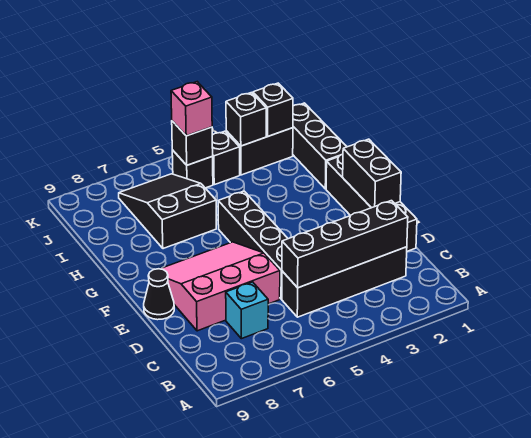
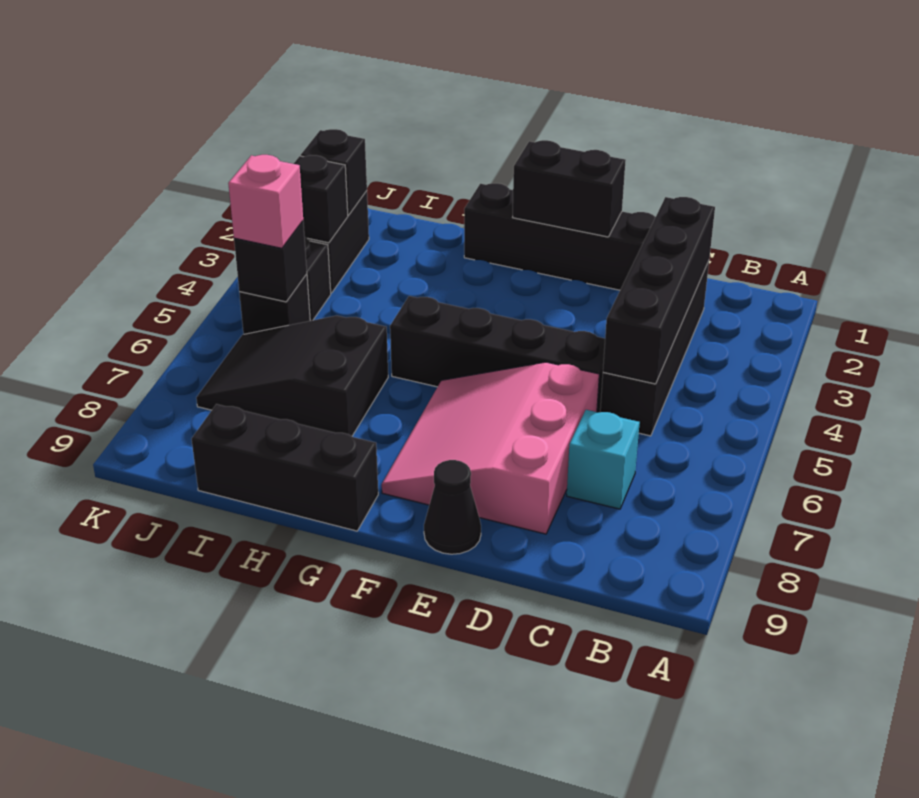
black 1x3 brick [293,103,347,189] -> black 1x3 brick moved to [192,404,378,531]

